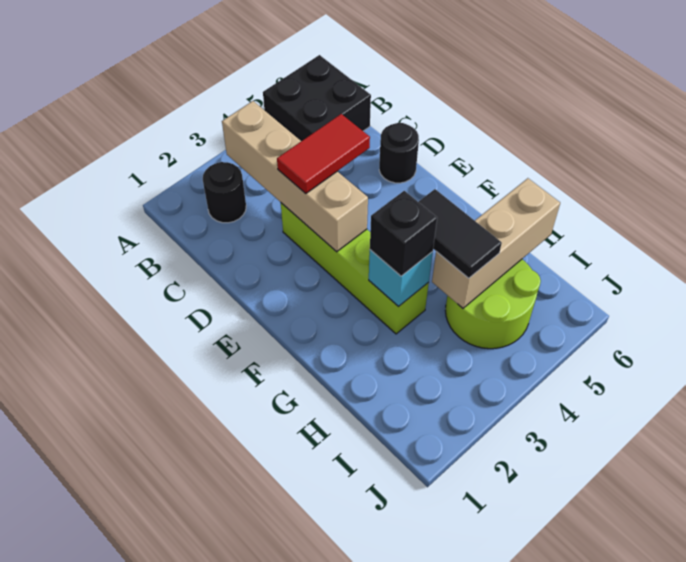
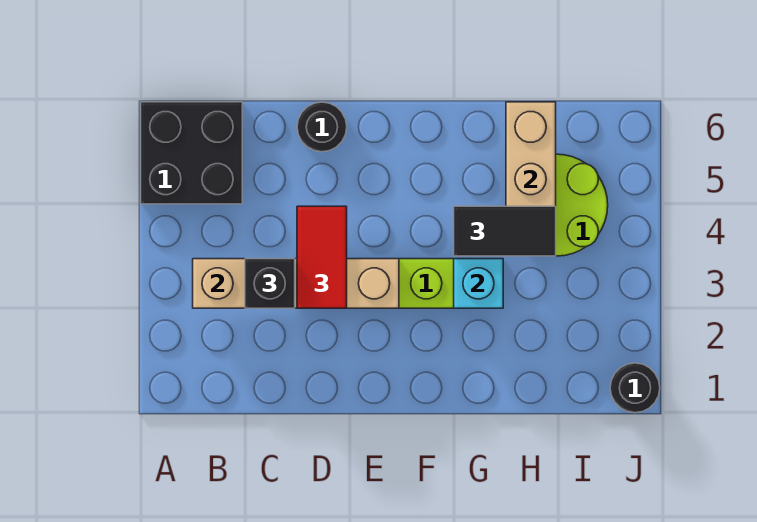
black 1x1 round brick [203,162,246,223] -> black 1x1 round brick moved to [610,363,660,413]
black 1x1 brick [370,191,437,276] -> black 1x1 brick moved to [245,259,295,308]

